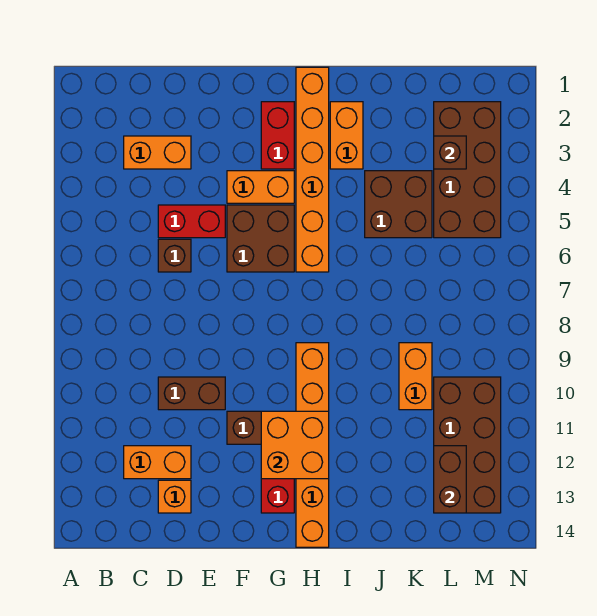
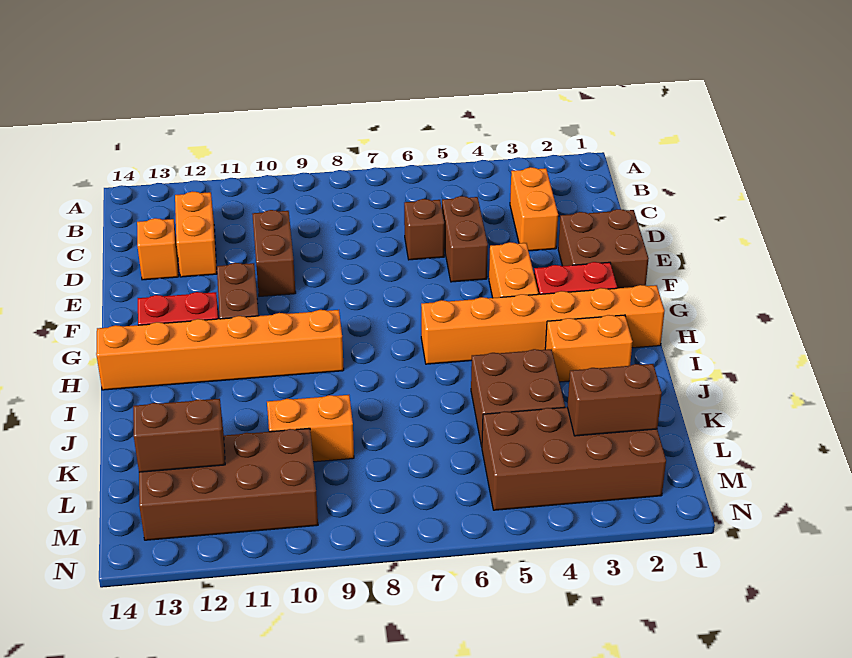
red 1x2 brick [158,205,225,238] -> brown 1x2 brick [442,196,488,282]
brown 2x2 brick [227,205,294,272] -> brown 2x2 brick moved to [558,209,649,288]
orange 2x2 brick [261,411,329,479] -> none
brown 1x1 brick [434,136,466,169] -> brown 1x2 brick [567,364,662,436]

